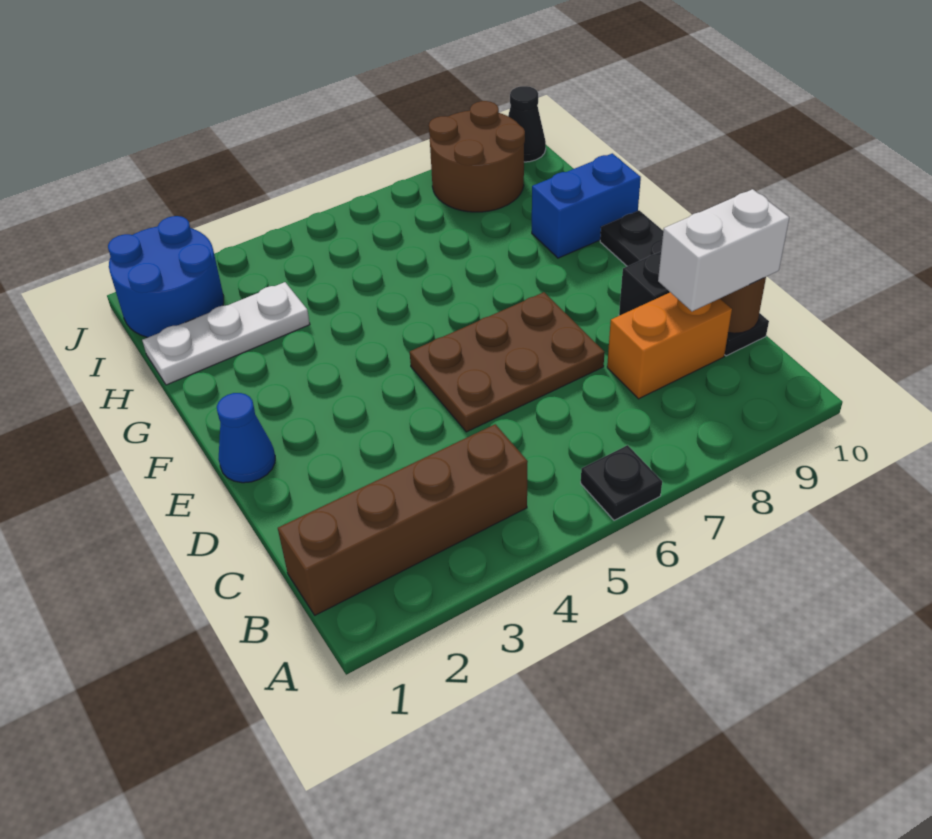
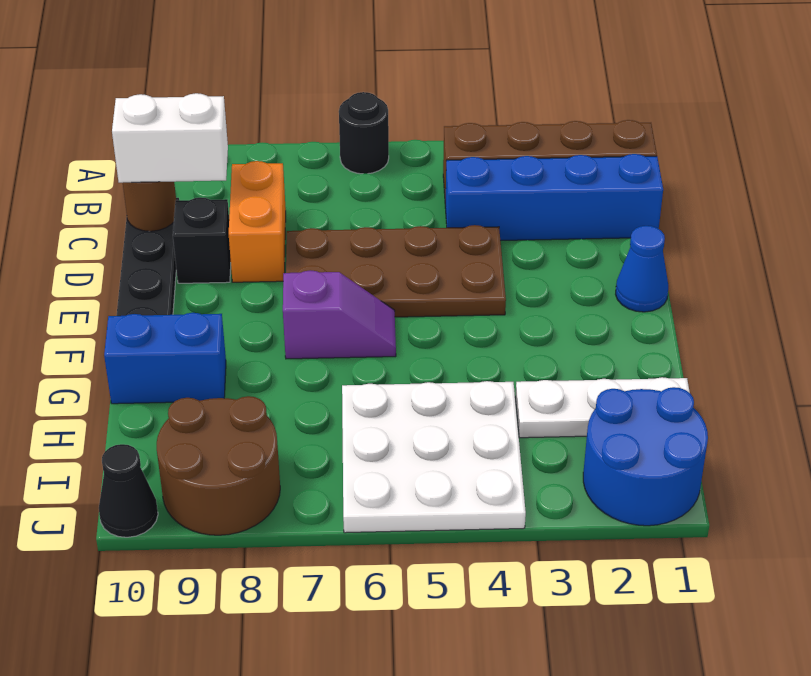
black 1x1 plate [581,445,662,520] -> black 1x1 round brick [339,92,389,174]
none -> blue 1x4 brick [445,154,663,241]
orange 1x2 brick [607,292,732,399] -> orange 1x2 brick turned to [229,161,286,282]
brown 2x3 plate [410,292,605,432] -> brown 2x4 plate [286,225,506,317]
none -> purple 1x2 slope [283,270,396,359]
none -> white 3x3 plate [342,381,526,533]

